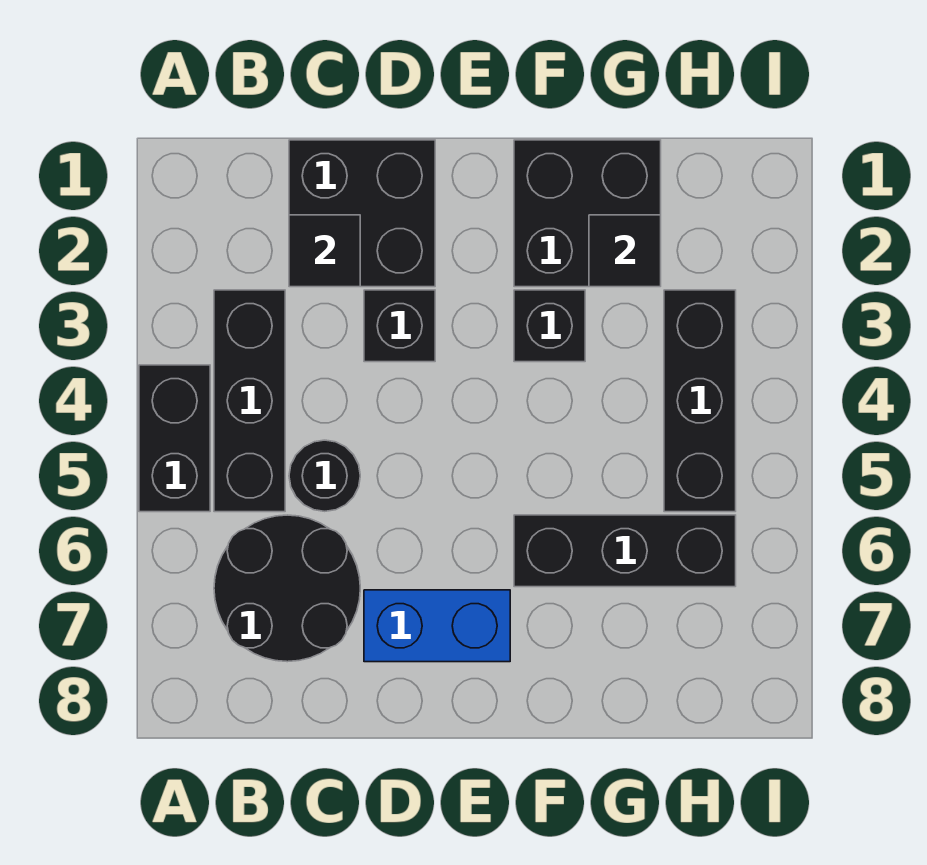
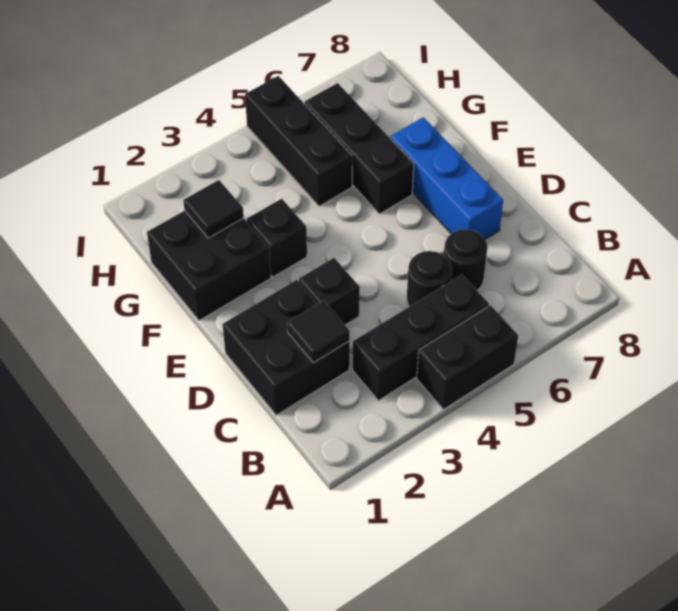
black 2x2 round brick [214,515,360,662] -> black 1x1 round brick [444,229,488,290]
blue 1x2 brick [364,590,510,662] -> blue 1x3 brick [390,117,503,239]
black 1x3 brick [664,290,736,512] -> black 1x3 brick turned to [245,76,352,206]

